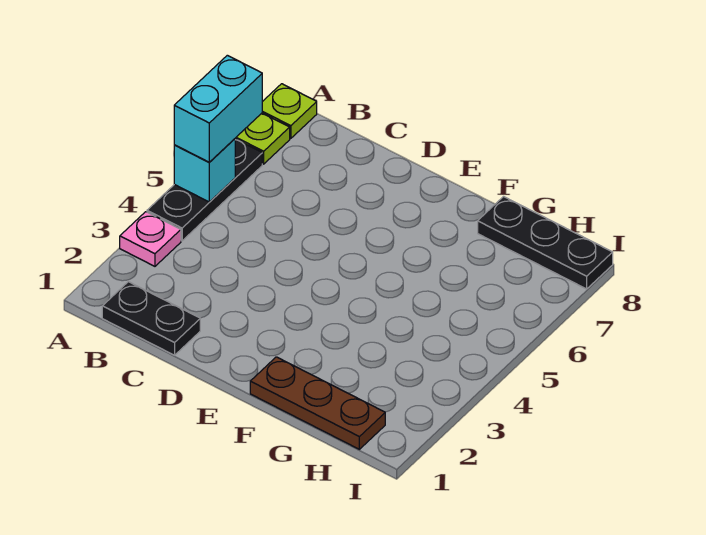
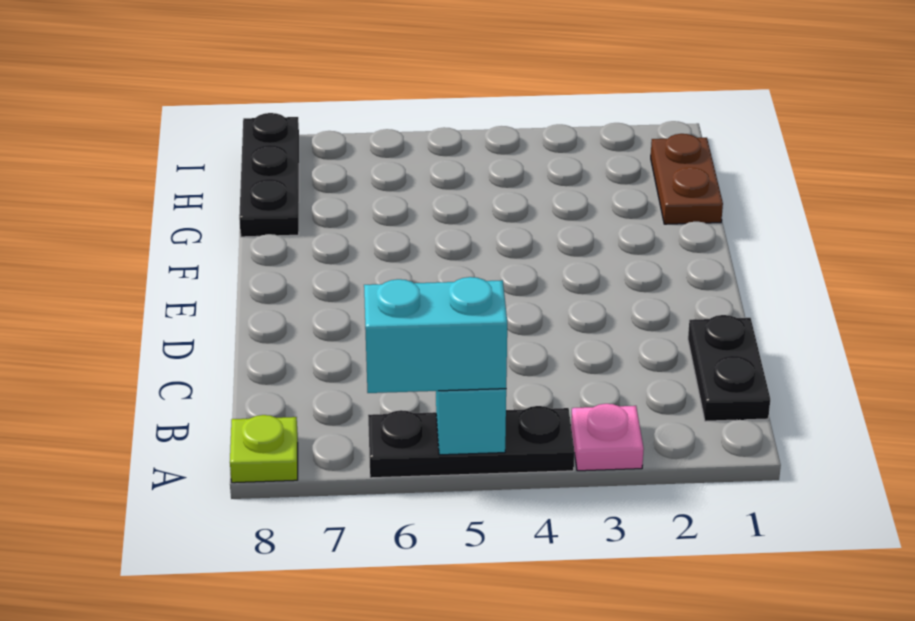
lime 1x1 plate [235,113,290,164] -> none
brown 1x3 plate [250,357,385,449] -> brown 1x2 plate [651,134,723,224]

